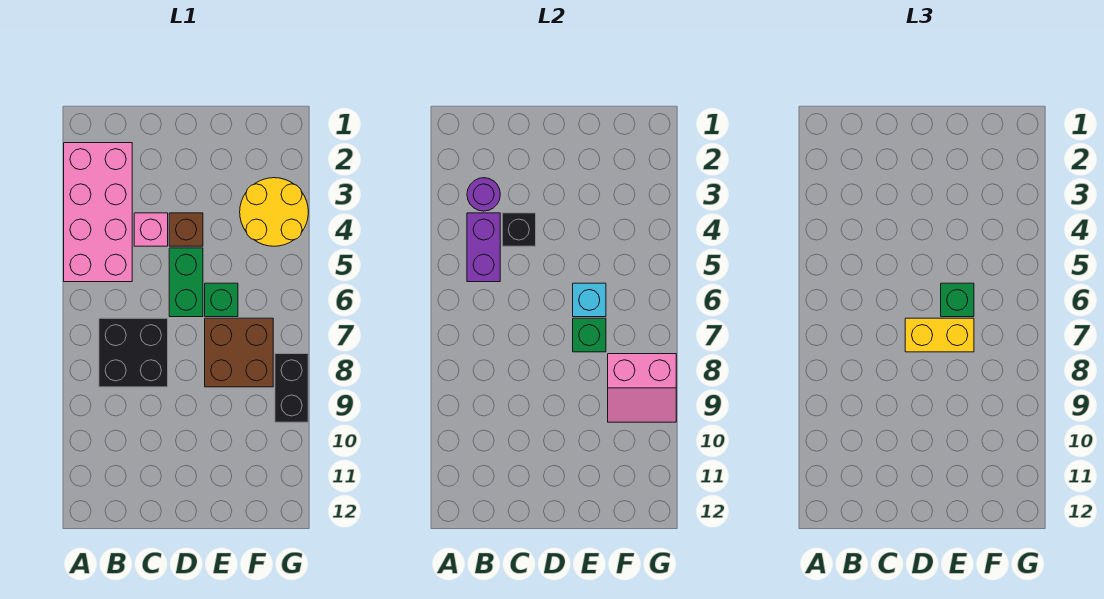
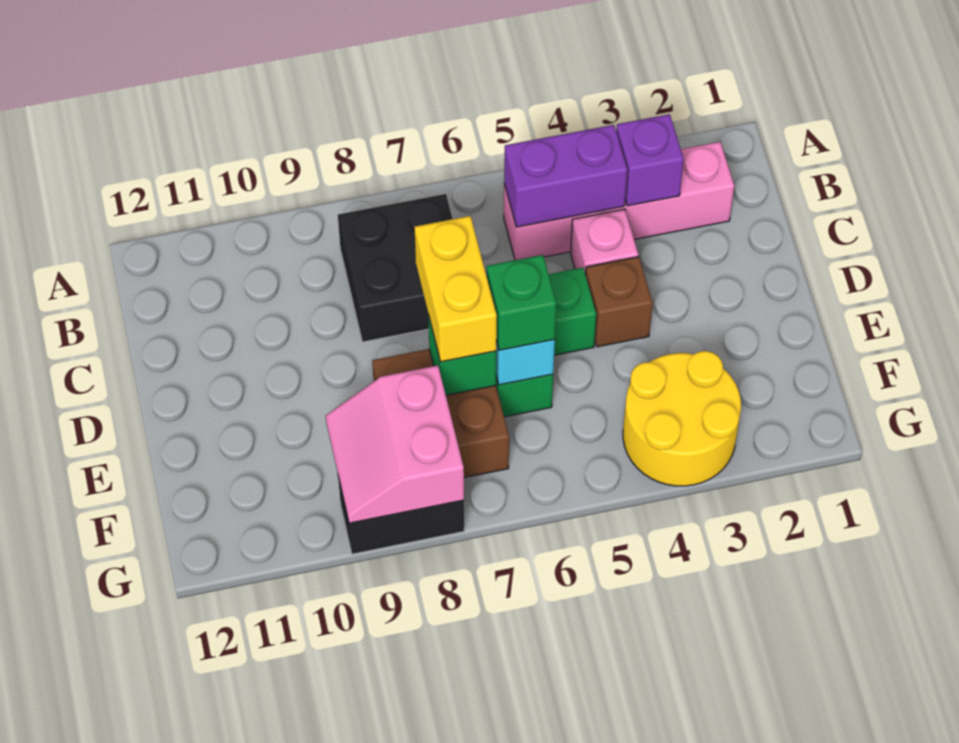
pink 2x4 brick [64,143,132,282] -> pink 1x4 brick [504,142,734,260]
purple 1x1 round brick [467,178,500,211] -> purple 1x1 brick [616,114,684,206]
black 1x1 brick [502,213,536,246] -> none

